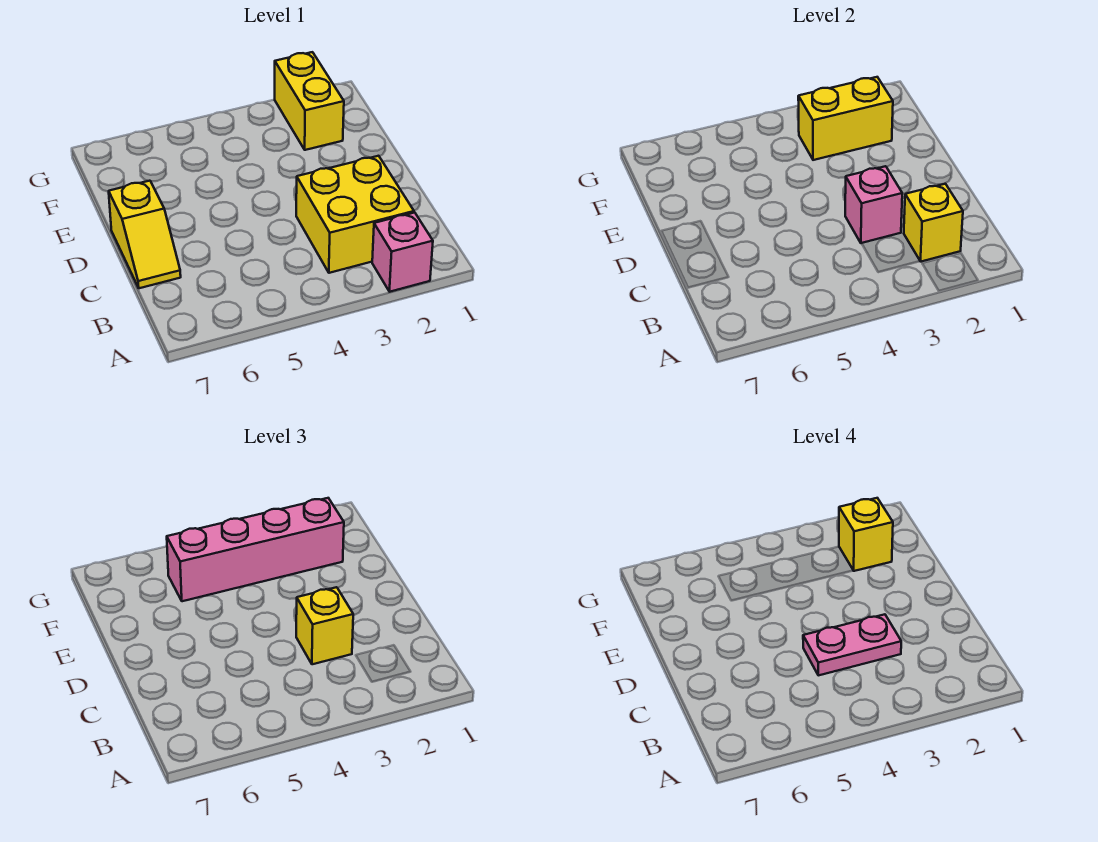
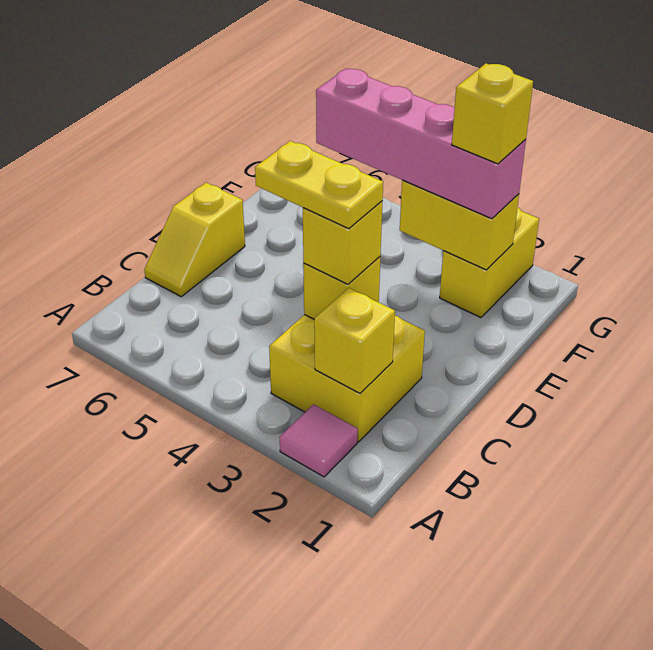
pink 1x1 brick [372,213,433,292] -> pink 1x1 tile [280,404,358,477]
pink 1x1 brick [845,166,902,243] -> yellow 1x1 brick [303,257,380,319]
pink 1x2 plate [803,614,901,675] -> yellow 1x2 plate [255,141,383,229]

